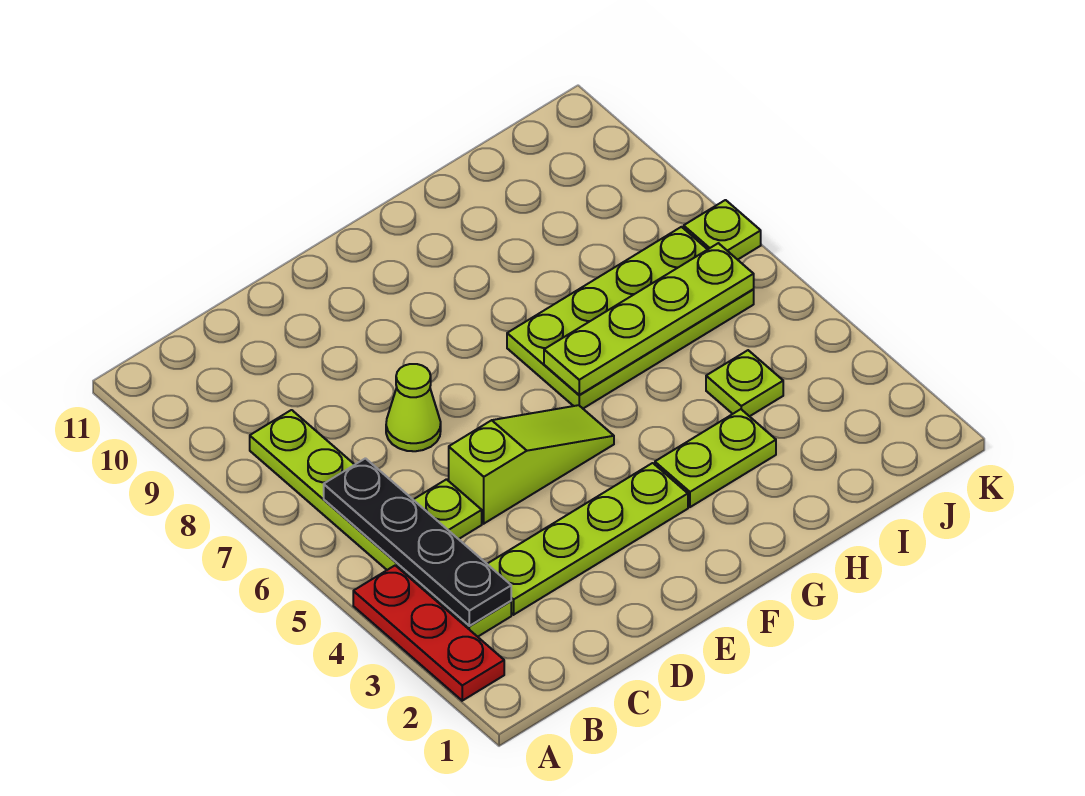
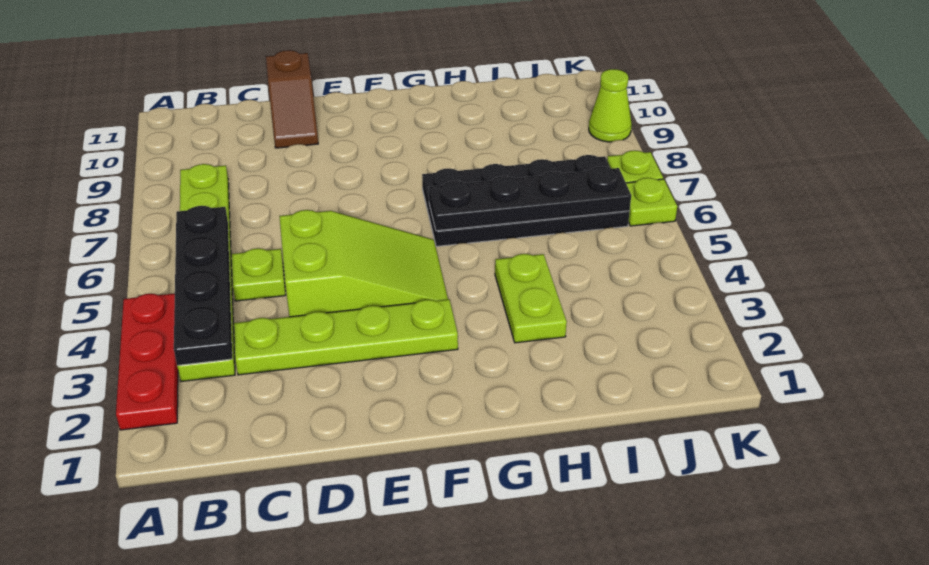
lime 1x3 slope [449,405,614,524] -> lime 2x3 slope [279,210,448,317]
lime 1x1 cone [386,364,441,451] -> lime 1x1 cone moved to [589,69,632,142]
none -> brown 1x2 slope [266,50,318,148]
lime 1x2 plate [655,409,776,507] -> lime 1x2 plate turned to [495,254,567,343]
lime 2x4 plate [507,227,754,408] -> black 2x4 plate [422,155,630,246]
lime 1x4 plate [544,243,754,395] -> black 1x4 plate [429,166,631,231]
lime 1x1 plate [706,350,783,416] -> lime 1x1 plate moved to [626,178,677,226]

